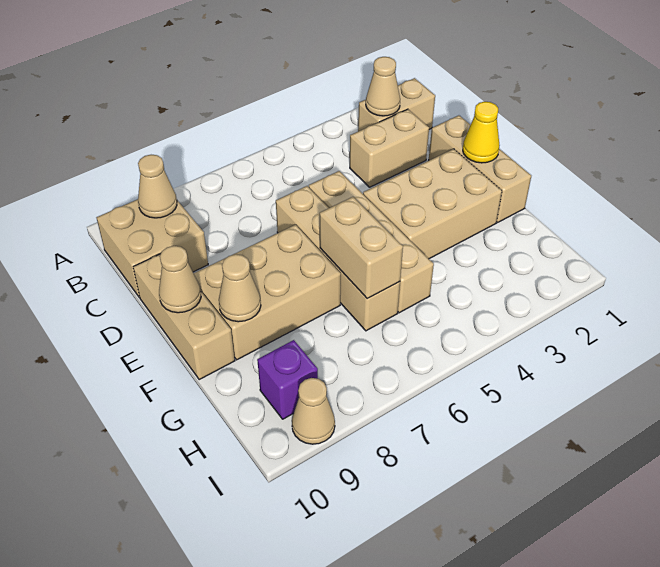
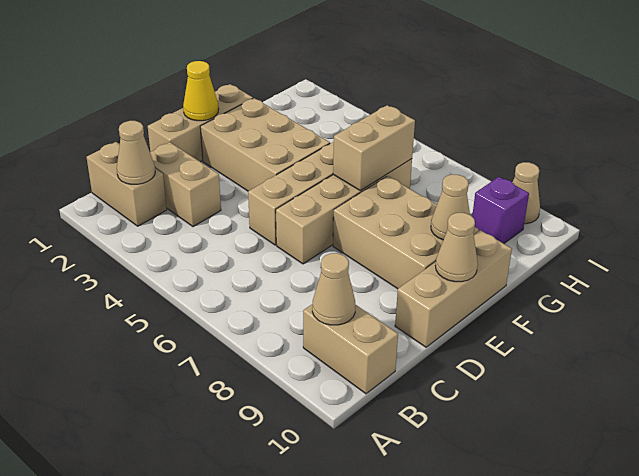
tan 2x2 brick [96,199,208,298] -> tan 1x2 brick [303,304,398,394]

